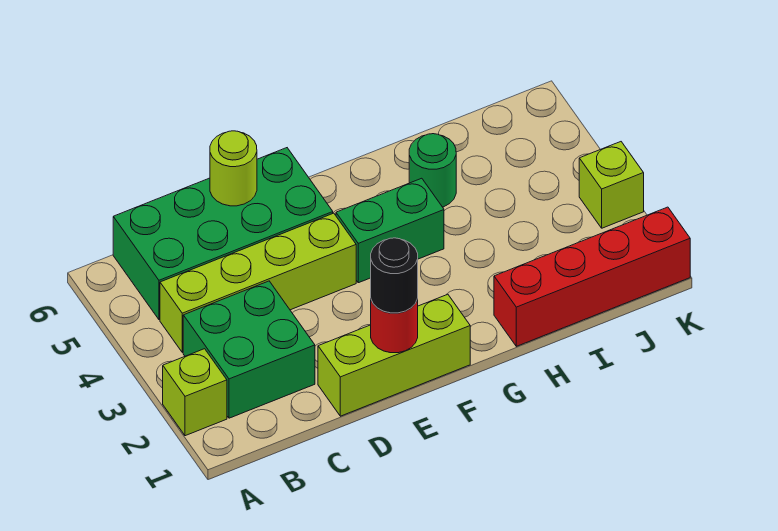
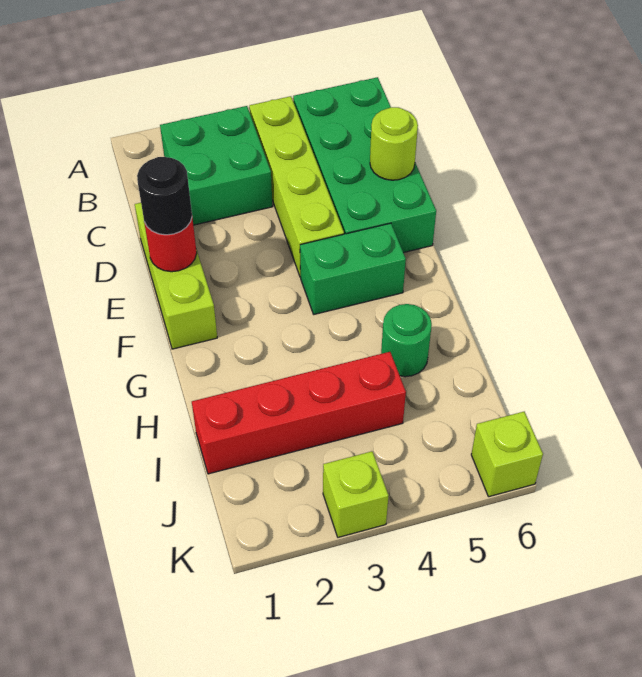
lime 1x1 brick [163,349,227,436] -> lime 1x1 brick moved to [471,412,543,497]
green 1x2 brick [336,178,444,283] -> green 1x2 brick turned to [300,223,406,314]
red 1x4 brick [494,207,690,346] -> red 1x4 brick turned to [192,352,406,474]

